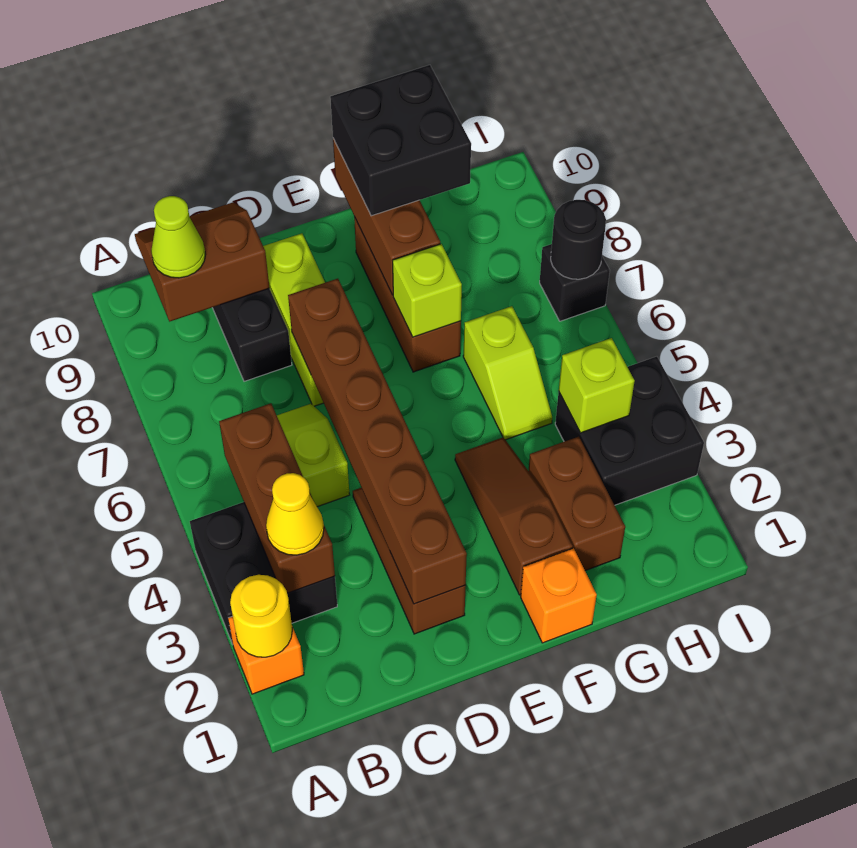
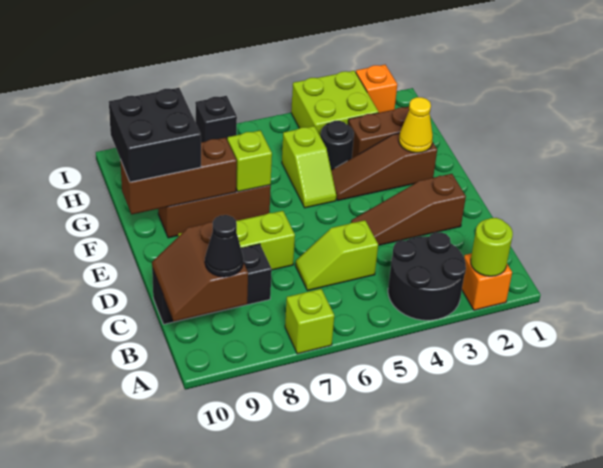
yellow 1x1 round brick [230,575,292,657] -> lime 1x1 round brick [471,218,513,276]
black 2x2 brick [190,502,337,645] -> black 2x2 round brick [388,232,466,320]
brown 1x3 brick [219,403,335,593] -> none
yellow 1x1 cone [266,473,324,555] -> yellow 1x1 cone moved to [399,97,433,153]
lime 1x1 cone [151,196,205,278] -> black 1x1 cone [205,215,243,277]
brown 1x6 brick [288,279,467,604] -> none
orange 1x1 brick [521,548,597,643] -> orange 1x1 brick moved to [356,65,397,113]
lime 1x2 slope [463,306,552,440] -> lime 1x2 slope turned to [282,126,336,208]
black 2x2 brick [555,357,704,505] -> lime 2x2 brick [291,71,379,137]
lime 1x1 brick [559,338,635,433] -> lime 1x1 brick moved to [285,289,334,354]
black 1x1 round brick [551,200,606,279] -> black 1x1 round brick moved to [321,121,354,170]

